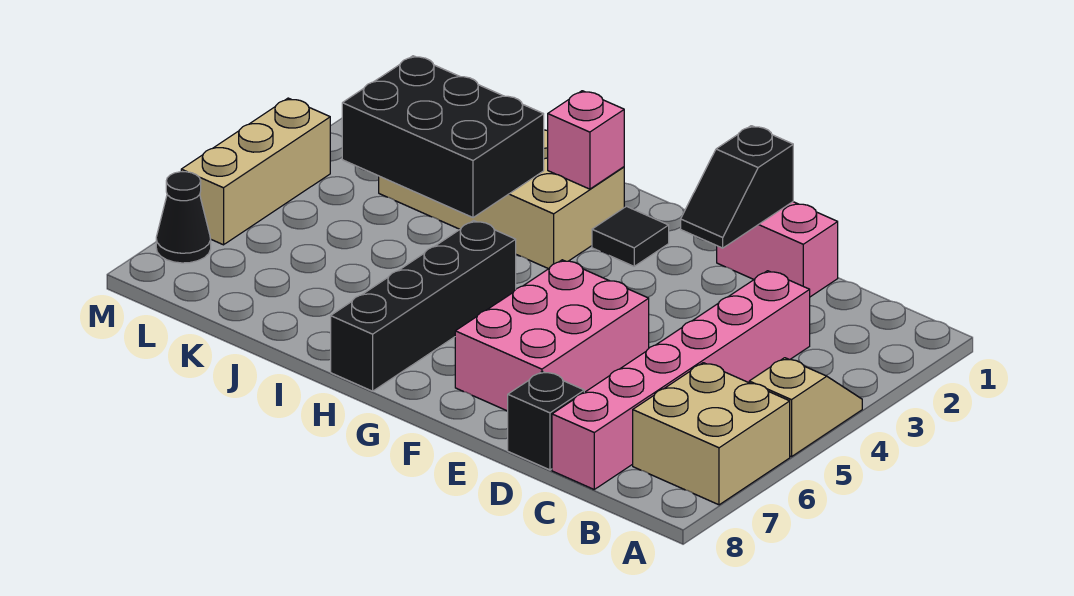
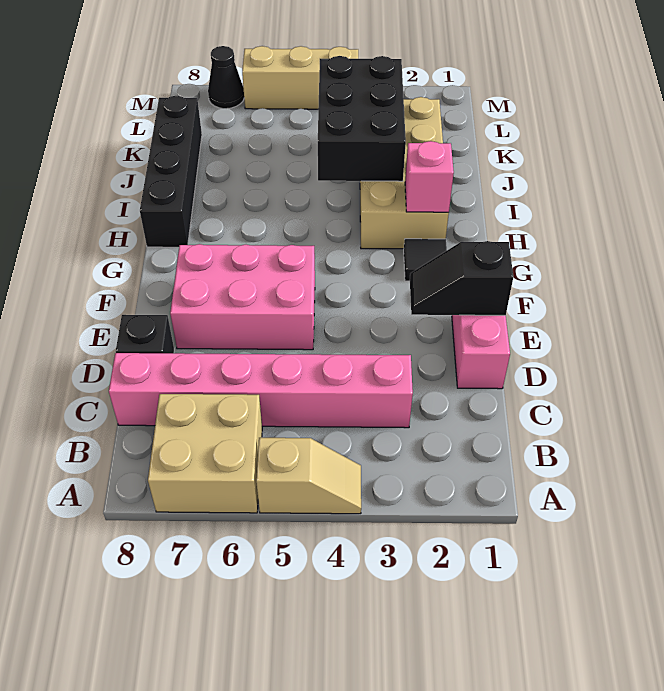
black 1x4 brick [331,221,516,391] -> black 1x4 brick turned to [140,96,202,247]

